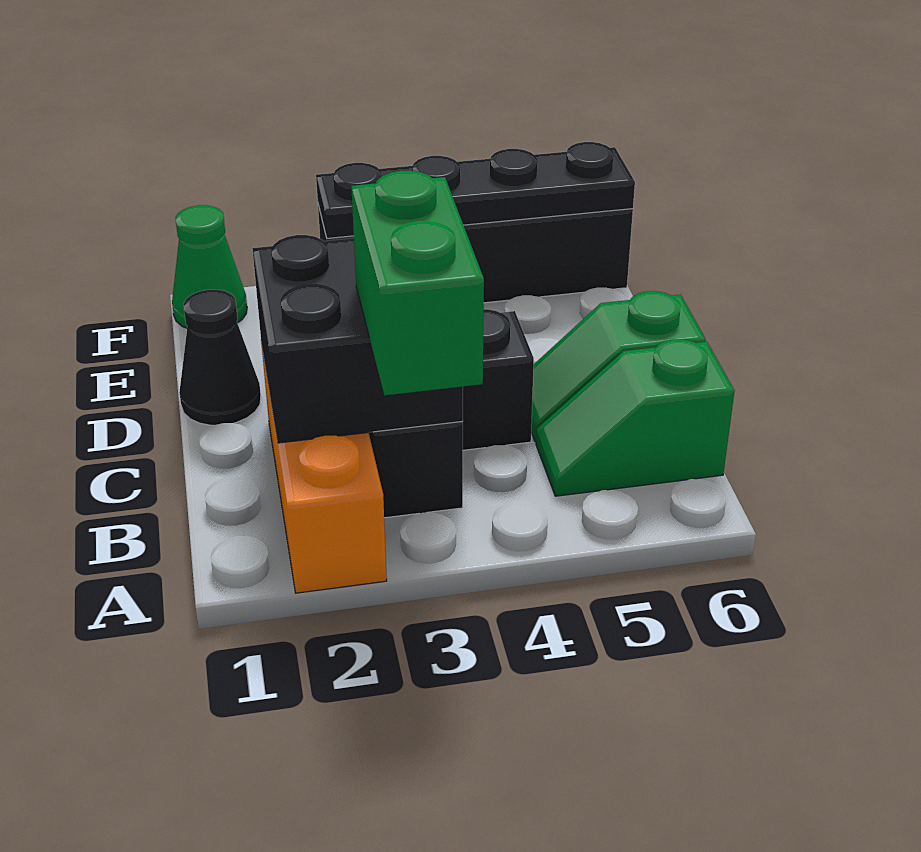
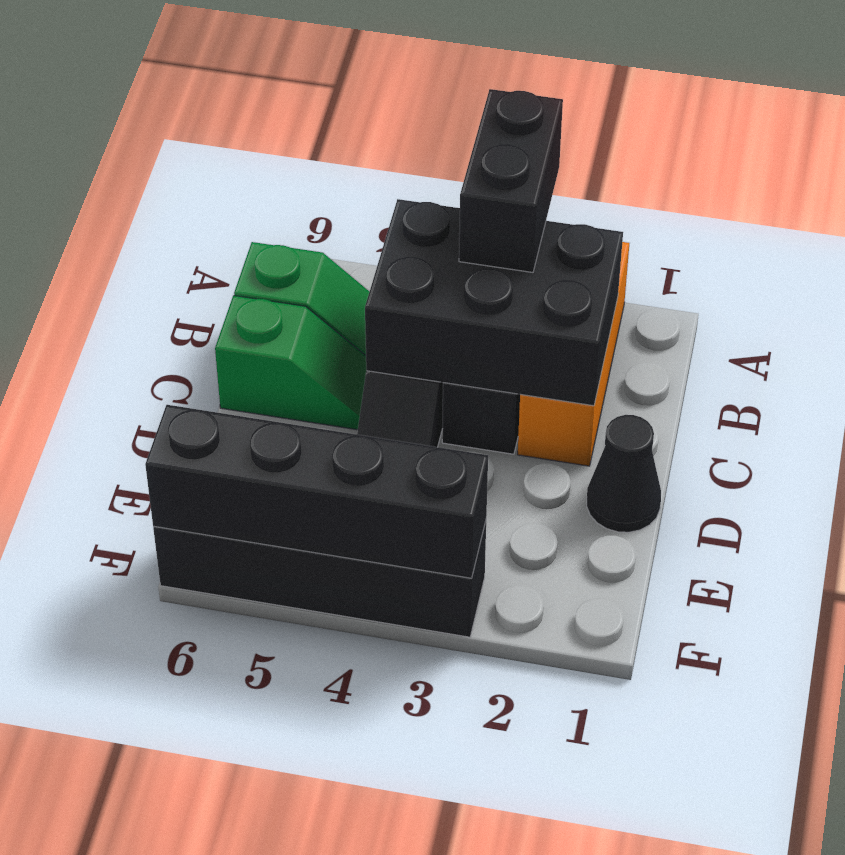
green 1x2 brick [351,171,484,395] -> black 1x2 brick [459,89,563,272]
black 2x2 brick [252,235,463,443] -> black 2x3 brick [365,199,623,406]
green 1x1 cone [172,205,247,328] -> none
black 1x4 plate [316,142,635,238] -> black 1x4 brick [145,405,488,578]

